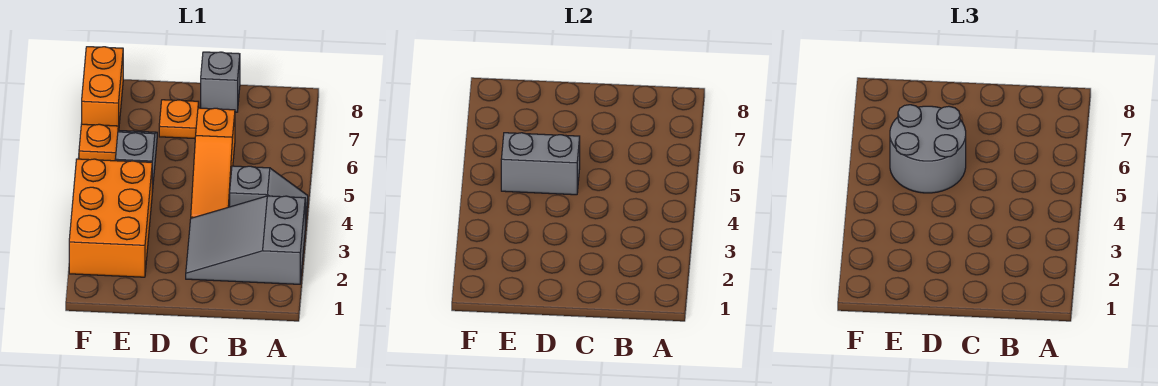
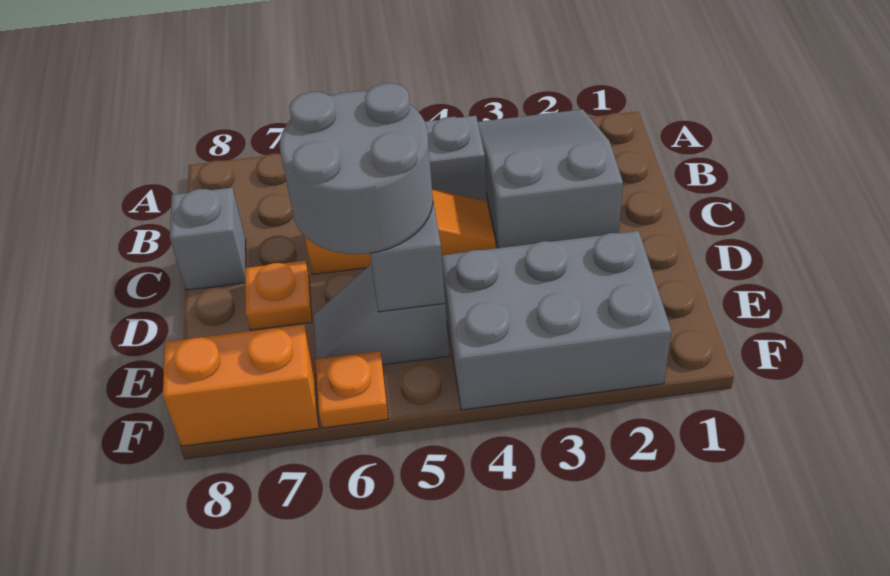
grey 2x3 slope [186,196,305,284] -> grey 2x3 slope turned to [478,109,623,248]
orange 2x3 brick [69,159,152,277] -> grey 2x3 brick [442,231,671,410]

